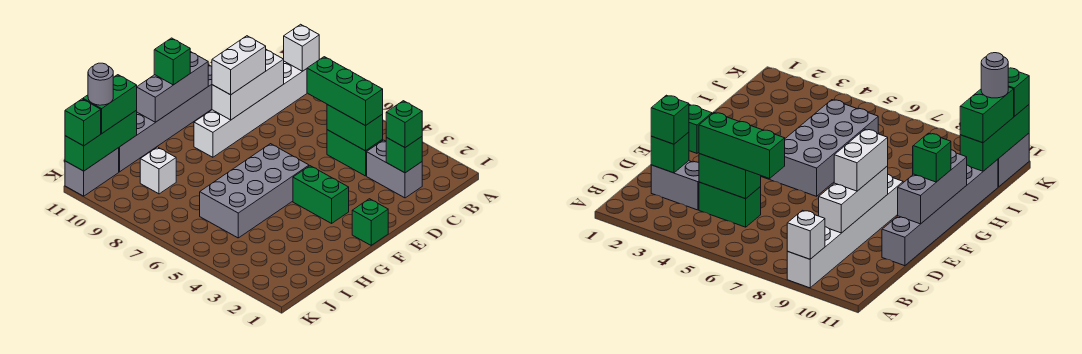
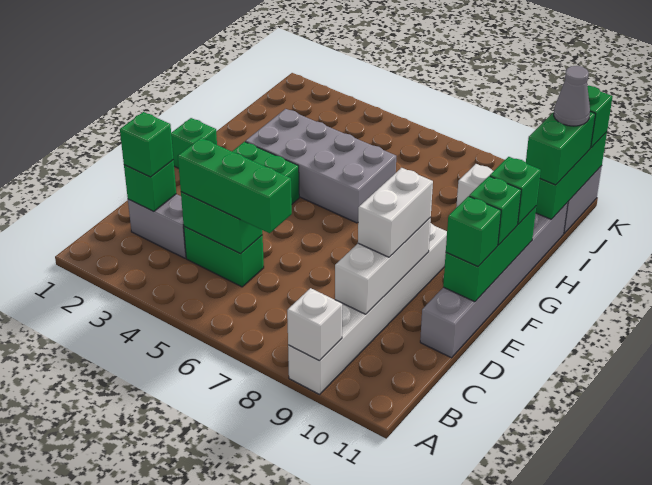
grey 1x3 brick [137,52,208,122] -> green 1x3 brick [443,206,536,302]
none -> green 1x1 brick [446,196,501,266]
grey 2x4 brick [200,144,309,238] -> grey 2x4 brick turned to [245,109,396,223]
none -> green 1x1 brick [490,157,541,224]
grey 1x1 round brick [88,63,113,105] -> grey 1x1 cone [554,66,590,126]

